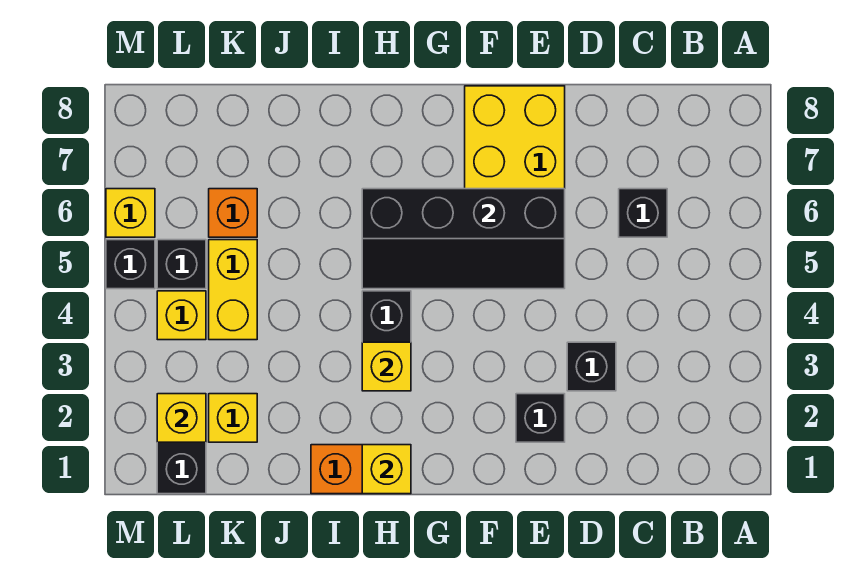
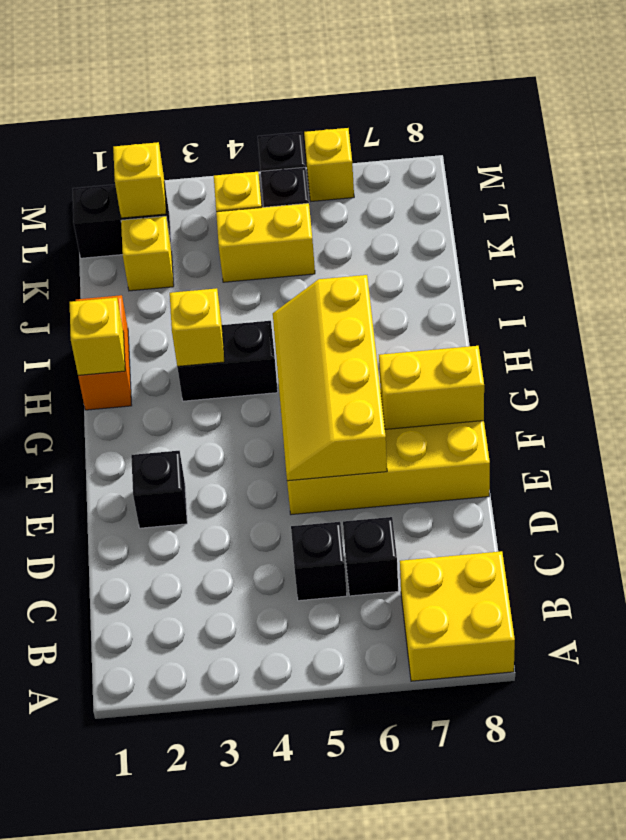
none -> yellow 2x2 brick [400,551,515,681]
black 1x1 brick [567,342,616,391] -> black 1x1 brick moved to [291,522,347,601]
black 2x4 slope [362,189,565,289] -> yellow 2x4 slope [273,275,387,481]
none -> yellow 1x2 brick [379,346,484,429]
orange 1x1 brick [209,189,257,237] -> none

